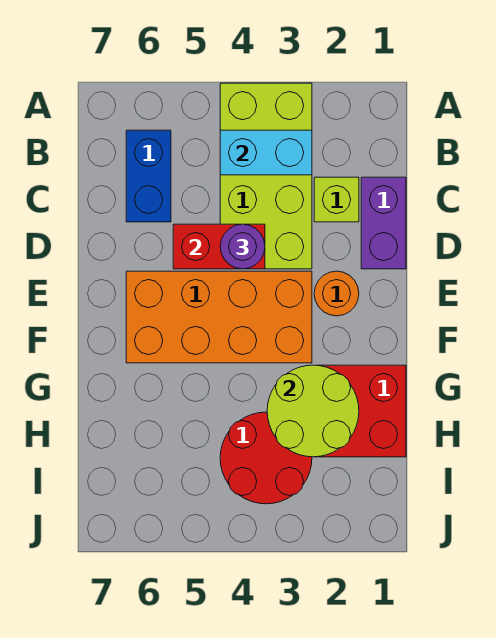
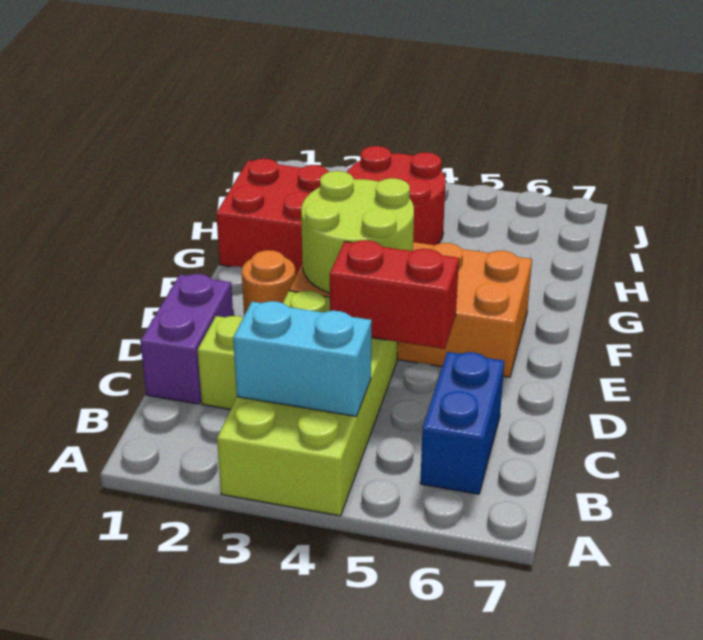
purple 1x1 round brick [220,224,265,269] -> none
lime 2x2 round brick [267,365,359,457] -> lime 2x2 round brick moved to [301,171,414,293]

